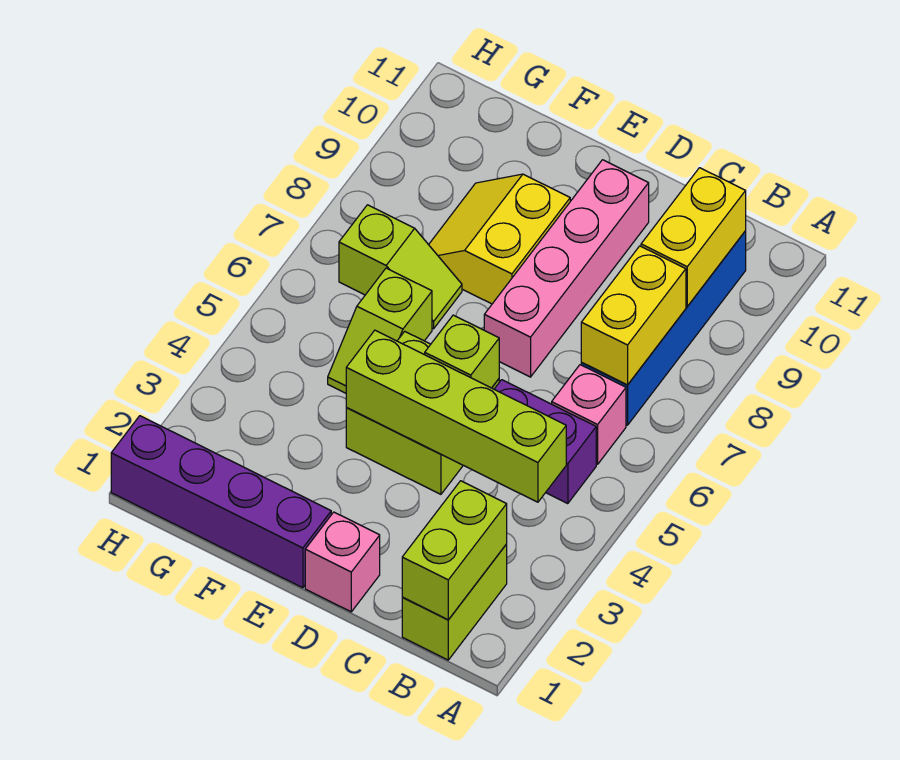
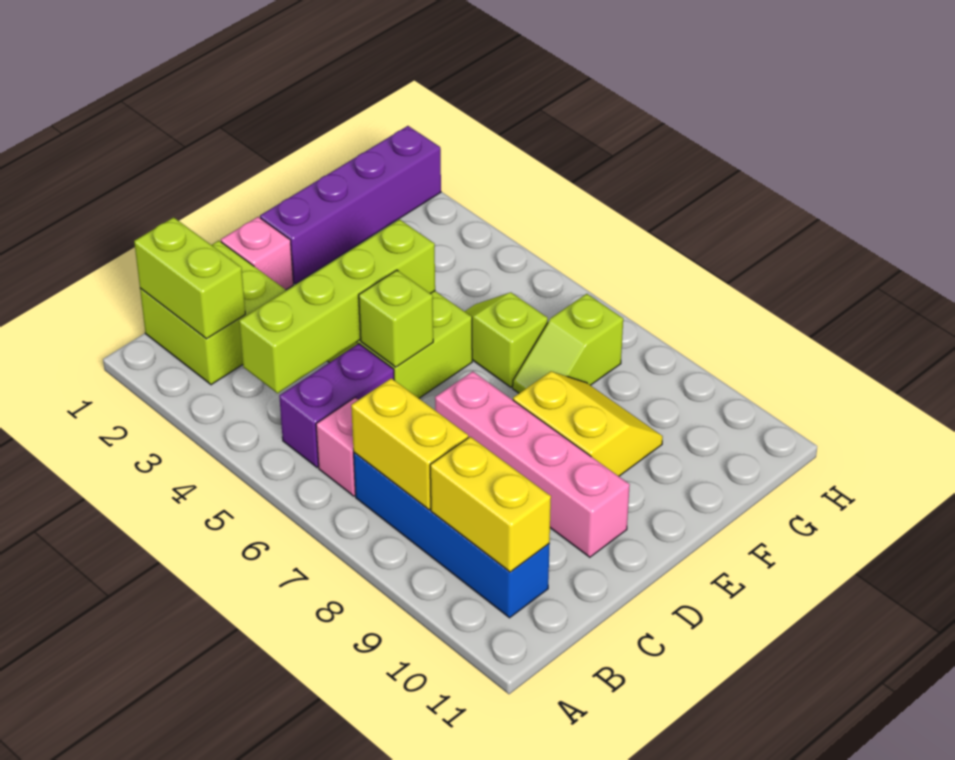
lime 1x2 brick [402,544,507,660] -> lime 2x2 brick [140,241,286,385]

